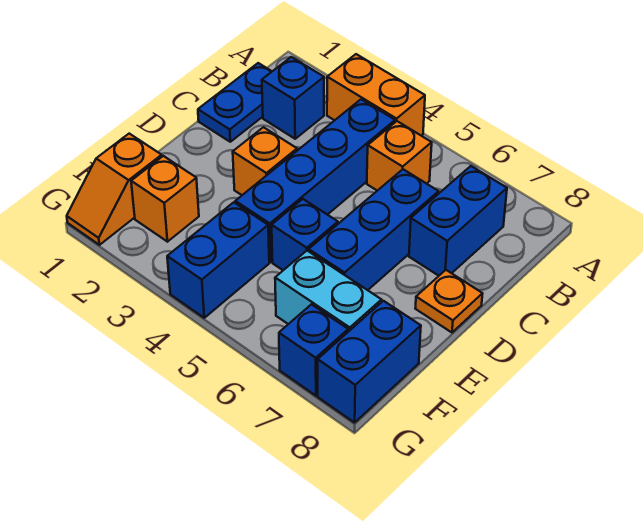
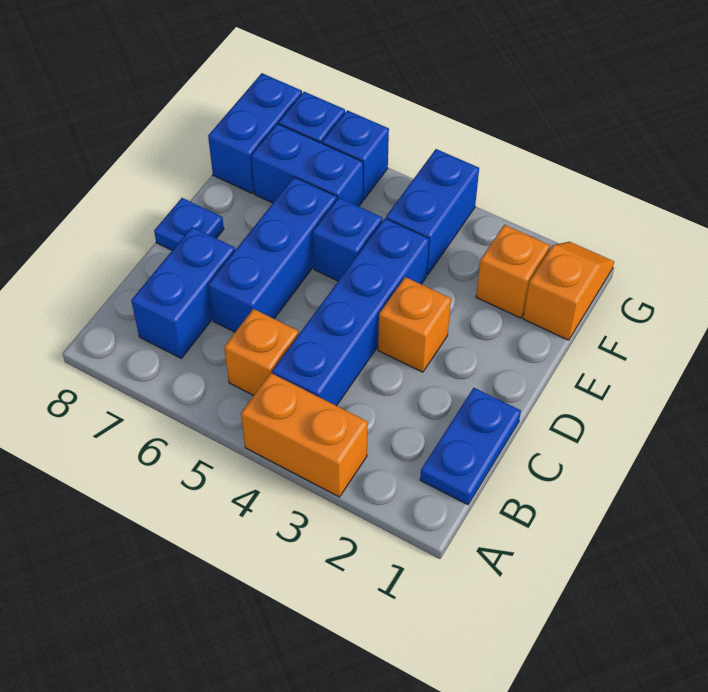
blue 1x1 brick [262,57,324,139] -> blue 1x1 brick moved to [322,110,389,199]
orange 1x1 plate [415,270,483,332] -> blue 1x1 plate [154,198,224,250]
cyan 1x2 brick [275,251,382,332] -> blue 1x2 brick [251,124,363,206]

